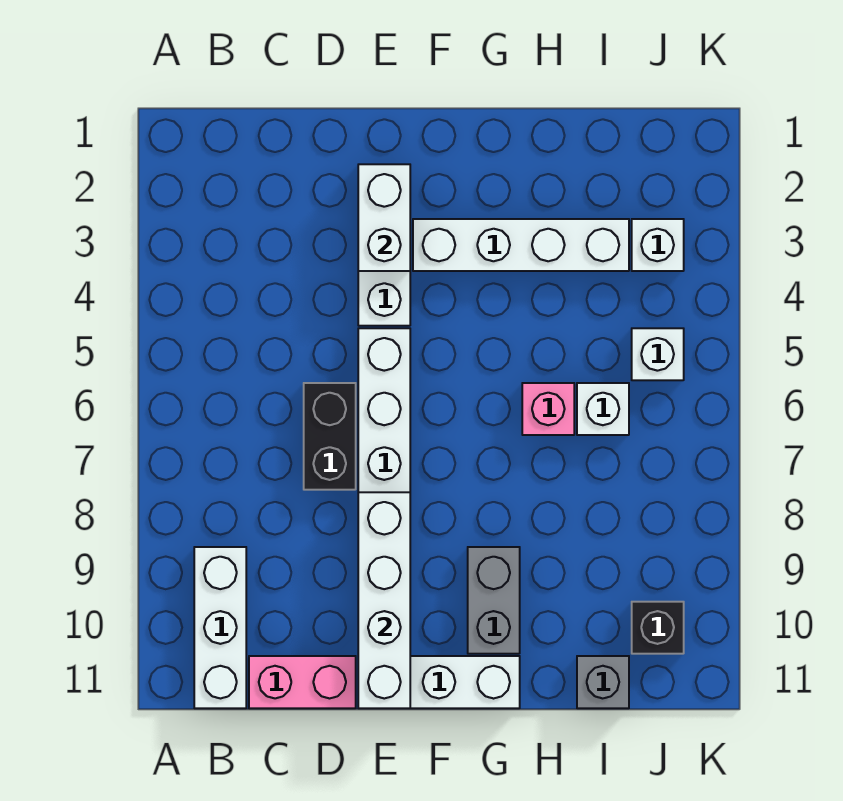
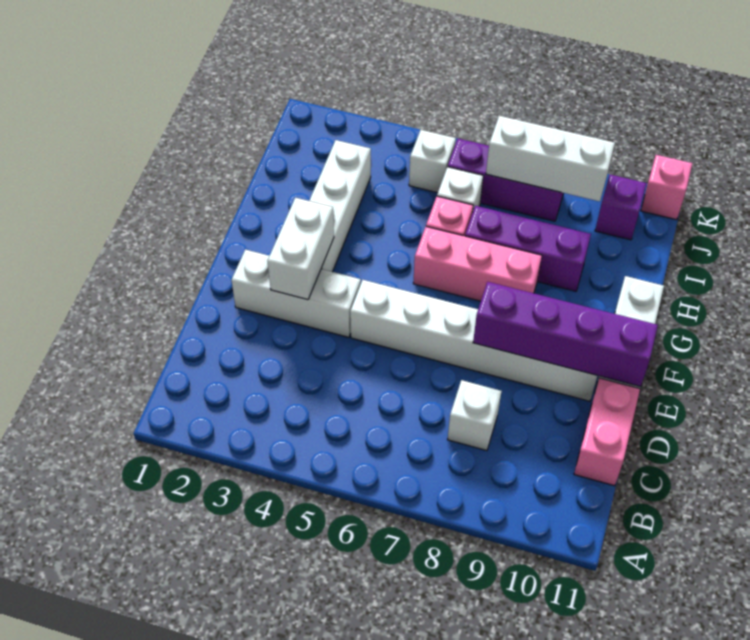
white 1x3 brick [194,547,246,708] -> white 1x3 brick moved to [486,116,615,201]
black 1x2 brick [304,383,356,490] -> none
white 1x2 brick [358,164,410,271] -> white 1x2 brick turned to [267,198,334,300]
white 1x4 brick [358,492,410,708] -> purple 1x4 brick [473,282,658,387]
none -> pink 1x3 brick [413,227,542,301]
grey 1x2 brick [468,547,520,654] -> none
none -> purple 1x3 brick [465,206,591,291]
grey 1x1 brick [577,656,629,708] -> none
white 1x1 brick [632,219,684,271] -> white 1x1 brick moved to [447,380,501,451]
none -> purple 1x3 brick [448,139,564,221]
black 1x1 brick [632,602,684,654] -> purple 1x1 brick [595,174,646,240]
none -> pink 1x1 brick [641,155,692,220]

